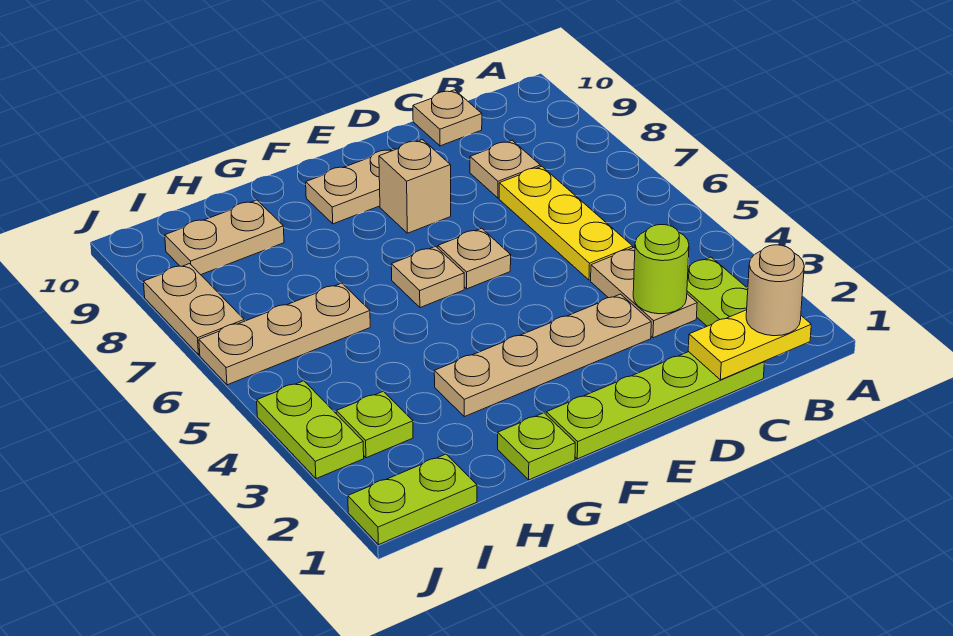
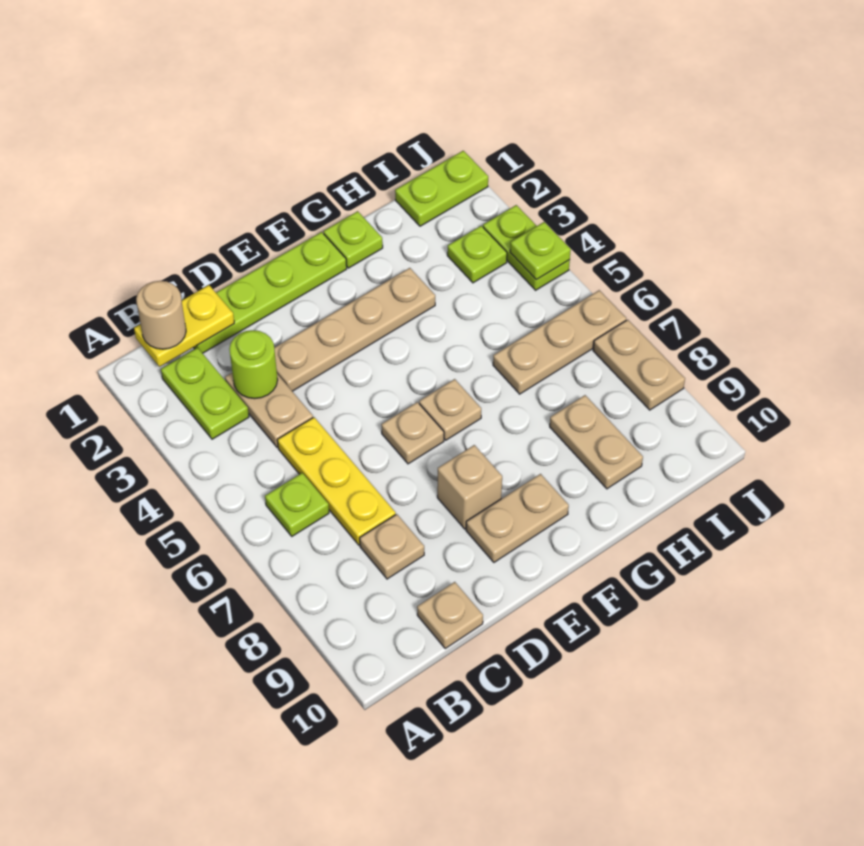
none -> lime 1x1 plate [265,473,329,536]
tan 1x2 plate [165,200,284,275] -> tan 1x2 plate turned to [550,395,643,489]
none -> lime 1x1 plate [510,222,571,280]

